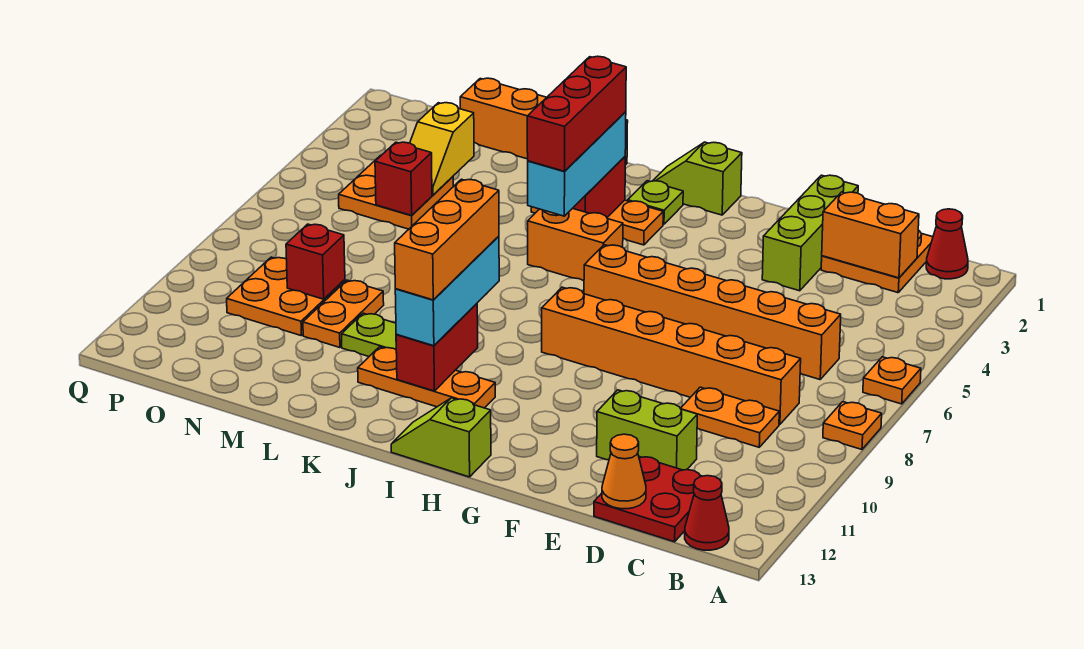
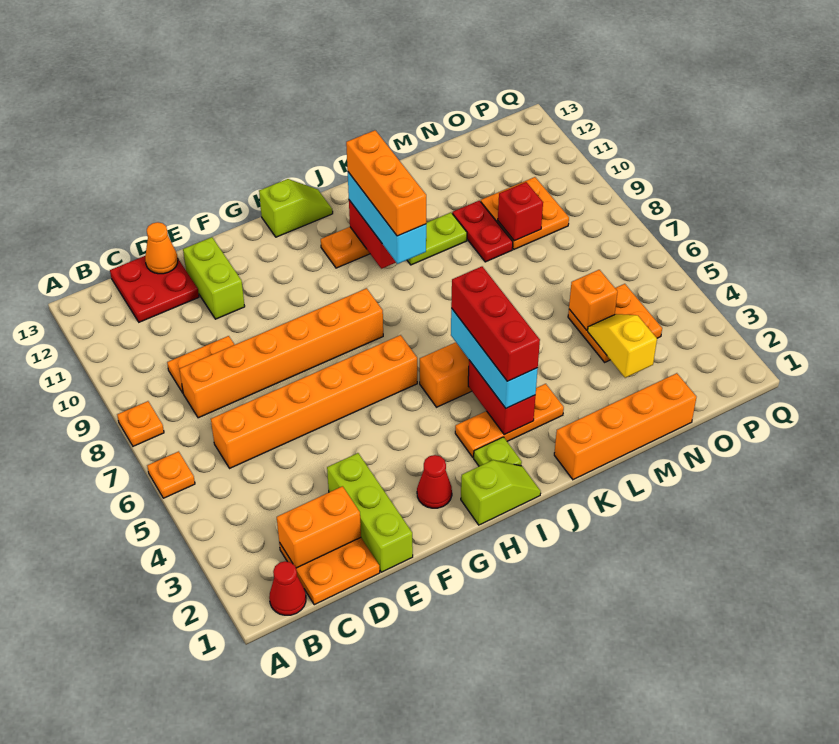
red 1x1 cone [685,476,729,550] -> red 1x1 cone moved to [417,455,452,508]
lime 1x2 brick [597,390,697,470] -> lime 1x2 brick turned to [183,237,245,319]
orange 1x2 plate [303,280,384,348] -> red 1x2 plate [452,201,513,262]
red 1x1 brick [375,142,432,215] -> orange 1x1 brick [569,270,618,330]

